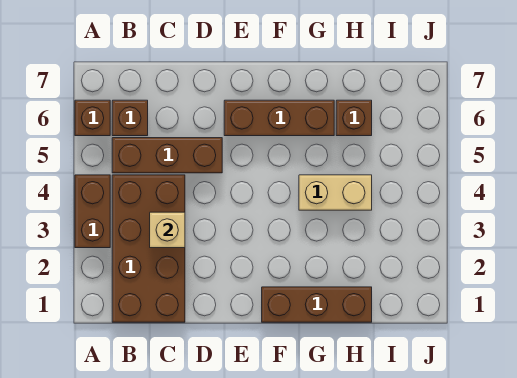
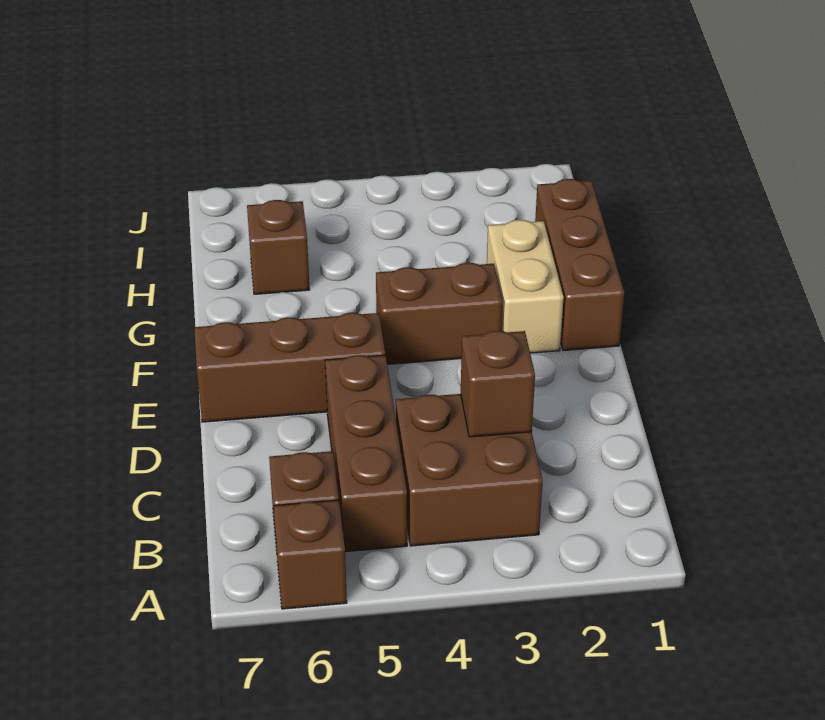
brown 1x2 brick [75,175,110,248] -> brown 1x2 brick moved to [376,263,502,364]
brown 2x4 brick [112,175,185,322] -> brown 2x2 brick [396,394,543,546]
tan 1x1 brick [150,212,185,248] -> brown 1x1 brick [461,331,535,437]
brown 1x3 brick [224,100,334,136] -> brown 1x3 brick turned to [194,313,385,422]
tan 1x2 brick [299,175,372,210] -> tan 1x2 brick moved to [487,220,564,353]

